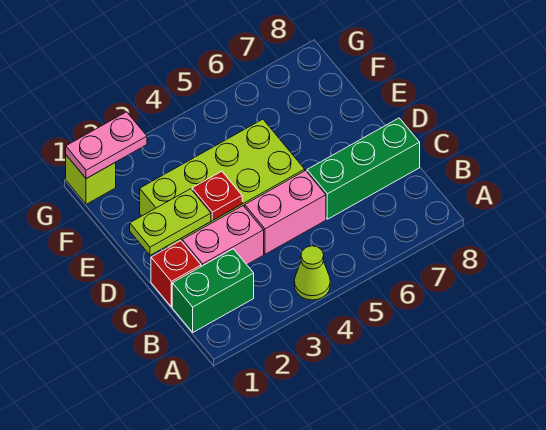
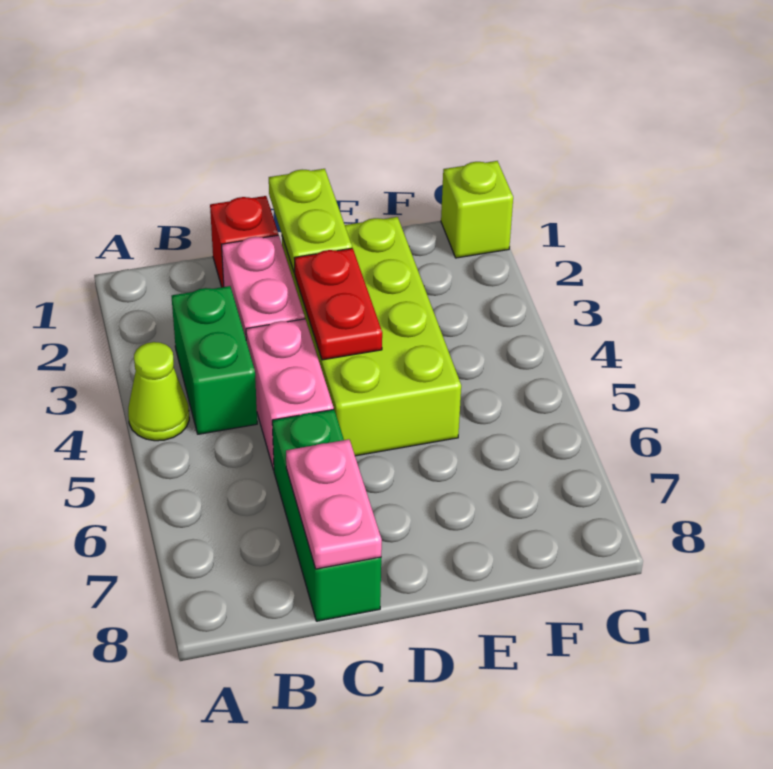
green 1x2 brick [172,249,254,332] -> green 1x2 brick moved to [172,286,257,434]
red 1x1 plate [192,171,242,220] -> red 1x2 plate [294,248,382,360]
pink 1x2 plate [66,112,147,179] -> pink 1x2 plate moved to [286,439,382,569]

